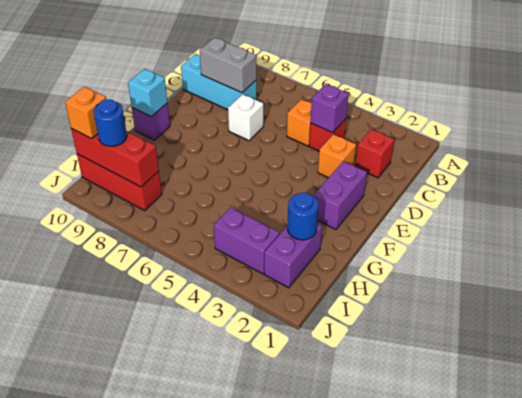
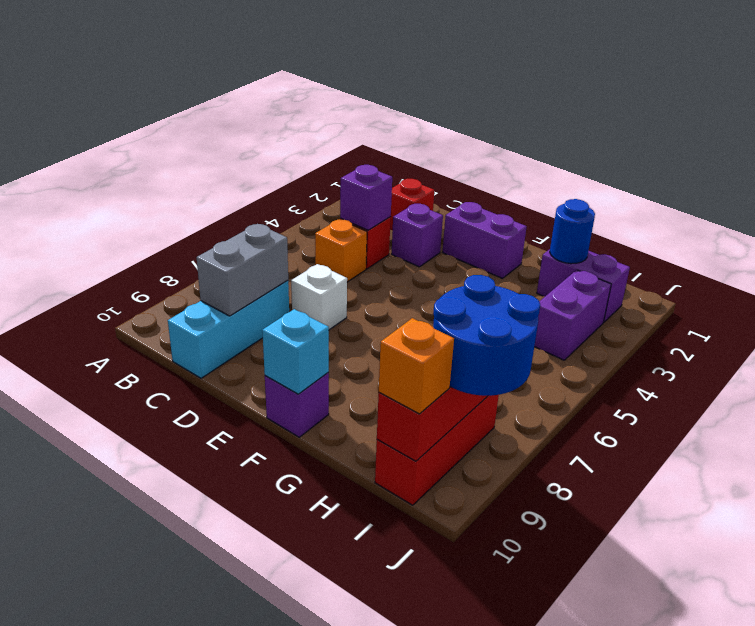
orange 1x1 brick [318,134,356,178] -> purple 1x1 brick [392,204,443,267]
blue 1x1 round brick [94,99,127,146] -> blue 2x2 round brick [433,275,540,396]

